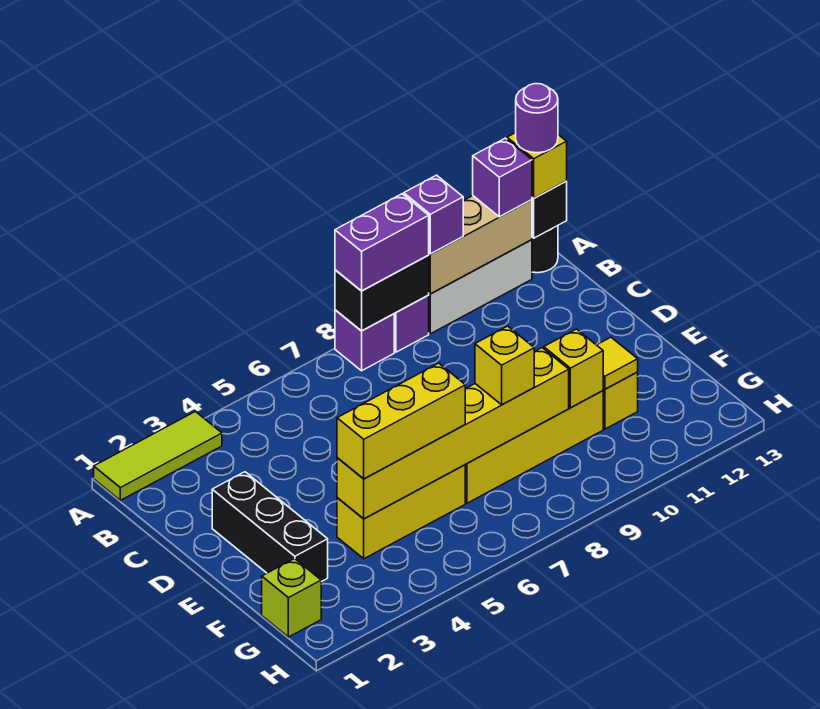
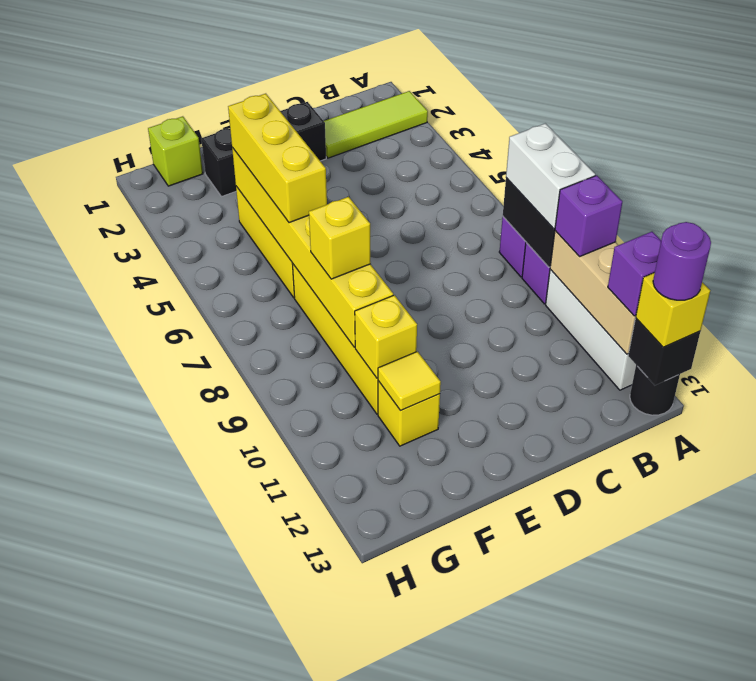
lime 1x3 tile [94,411,222,500] -> lime 1x3 tile turned to [324,91,428,158]
purple 1x2 brick [335,194,429,291] -> white 1x2 brick [506,123,595,229]

